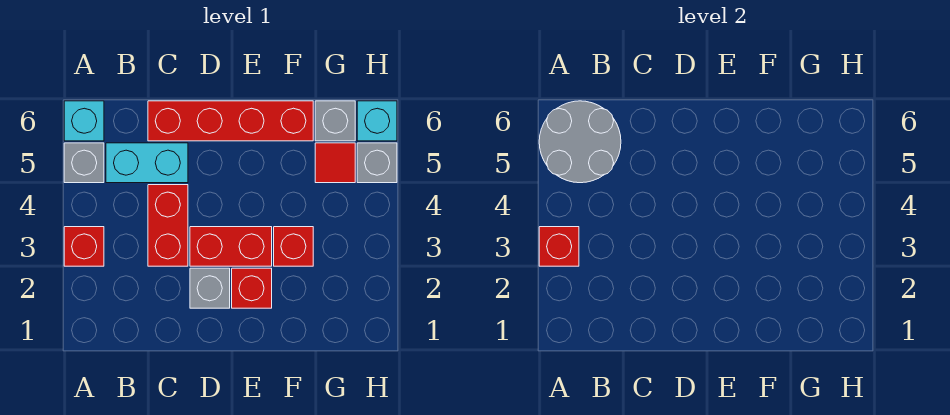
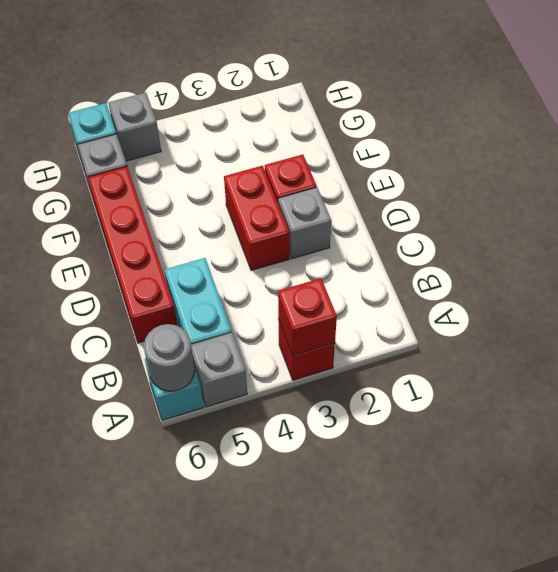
grey 2x2 round brick [539,101,621,183] -> grey 1x1 round brick [144,324,195,391]
red 1x2 brick [148,185,188,266] -> none
red 1x1 brick [274,227,313,266] -> none
red 1x1 tile [315,143,355,183] -> none

